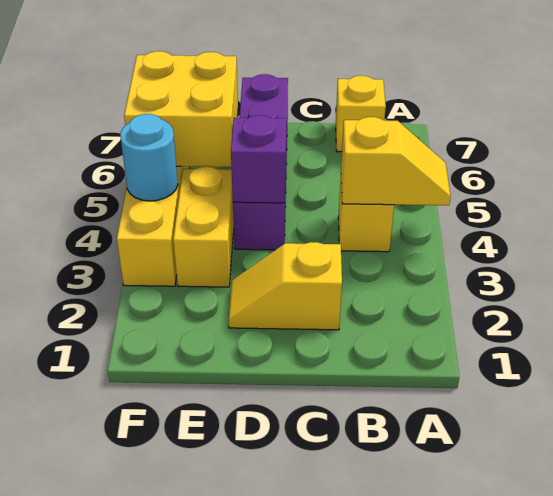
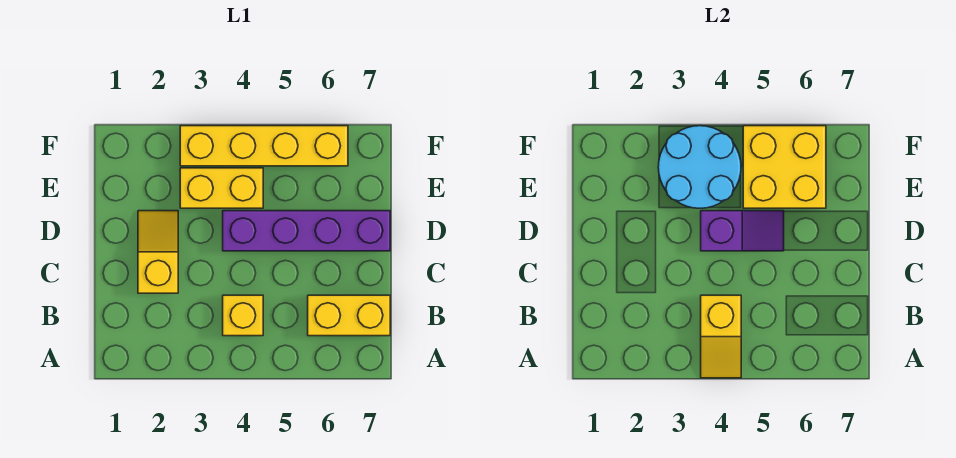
yellow 1x1 brick [336,76,386,152] -> yellow 1x2 brick [308,295,390,336]
cyan 1x1 round brick [120,114,178,201] -> cyan 2x2 round brick [658,126,741,208]

